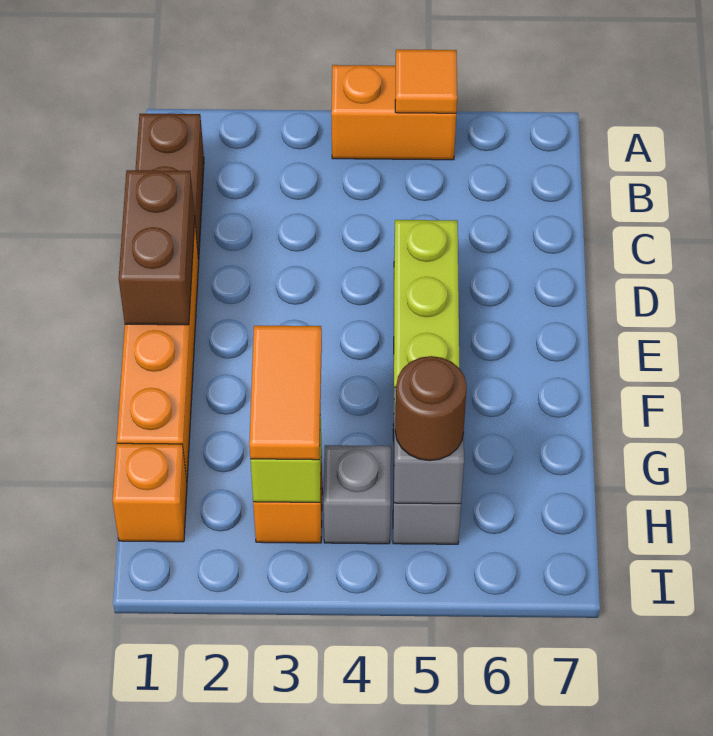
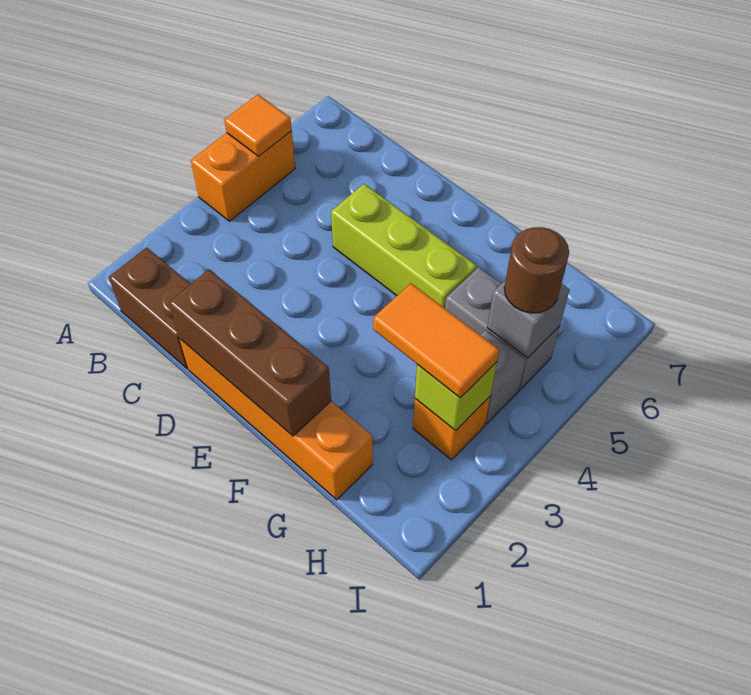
brown 1x2 brick [119,170,195,325] -> brown 1x3 brick [169,270,331,436]
orange 1x1 brick [113,443,187,542] -> none

